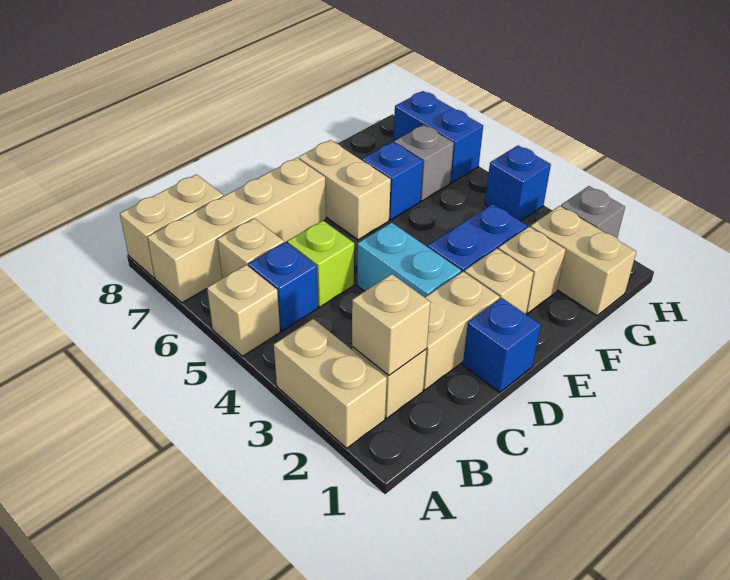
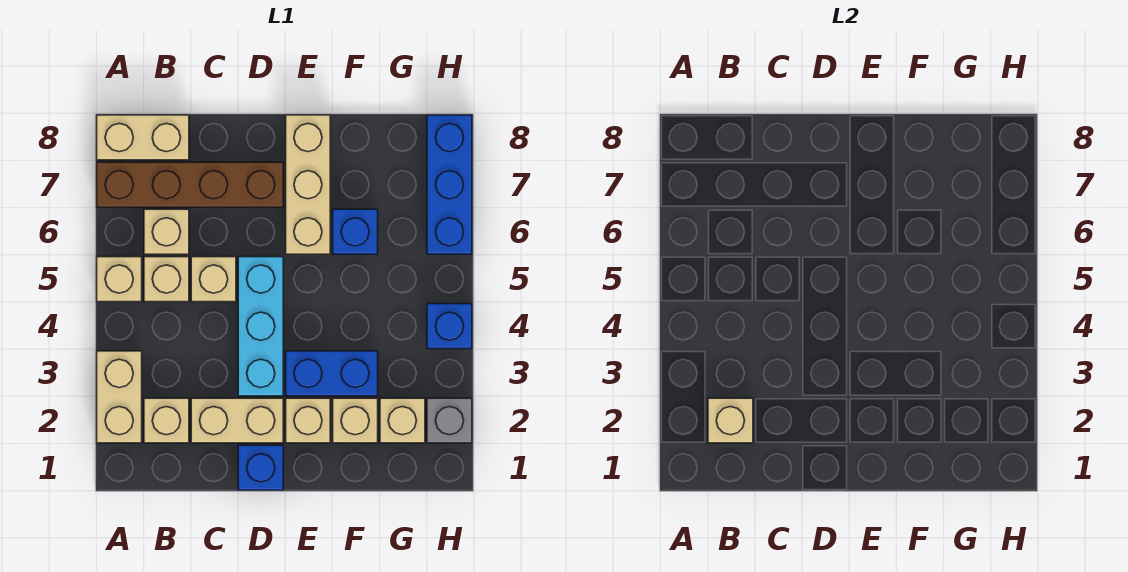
tan 1x4 brick [147,158,326,303] -> brown 1x4 brick [97,162,283,207]
blue 1x1 brick [248,242,318,331] -> tan 1x1 brick [144,257,189,302]
lime 1x1 brick [287,221,354,307] -> tan 1x1 brick [191,257,236,302]
cyan 1x2 brick [357,223,461,297] -> cyan 1x3 brick [238,257,283,396]
tan 1x2 brick [299,140,391,240] -> tan 1x3 brick [286,115,330,254]
tan 1x2 brick [530,206,636,316] -> tan 1x1 brick [380,398,425,443]
grey 1x1 brick [394,125,454,201] -> none
blue 1x2 brick [394,91,483,183] -> blue 1x3 brick [427,115,472,254]

